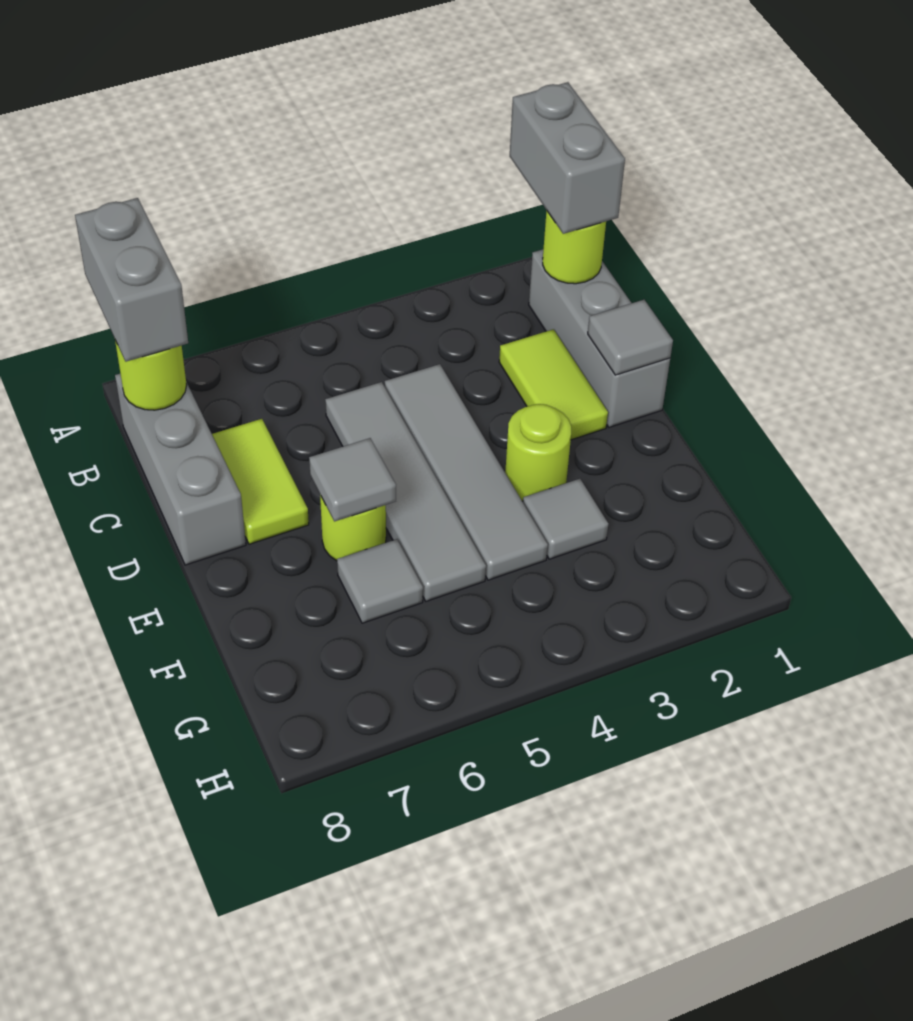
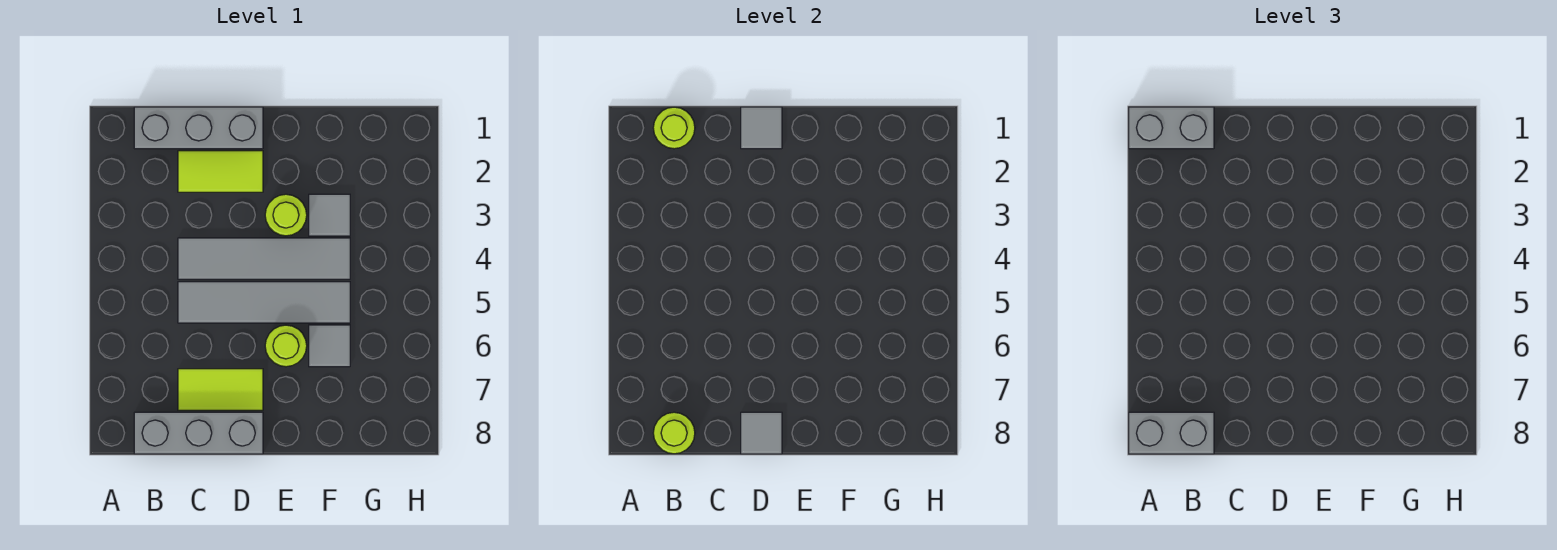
grey 1x1 tile [309,438,396,521] -> grey 1x1 tile moved to [741,412,782,454]

